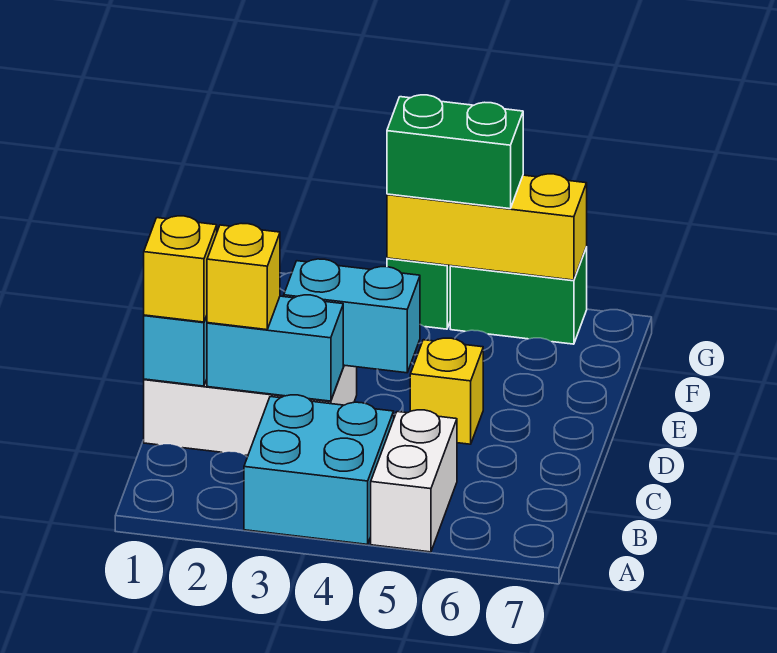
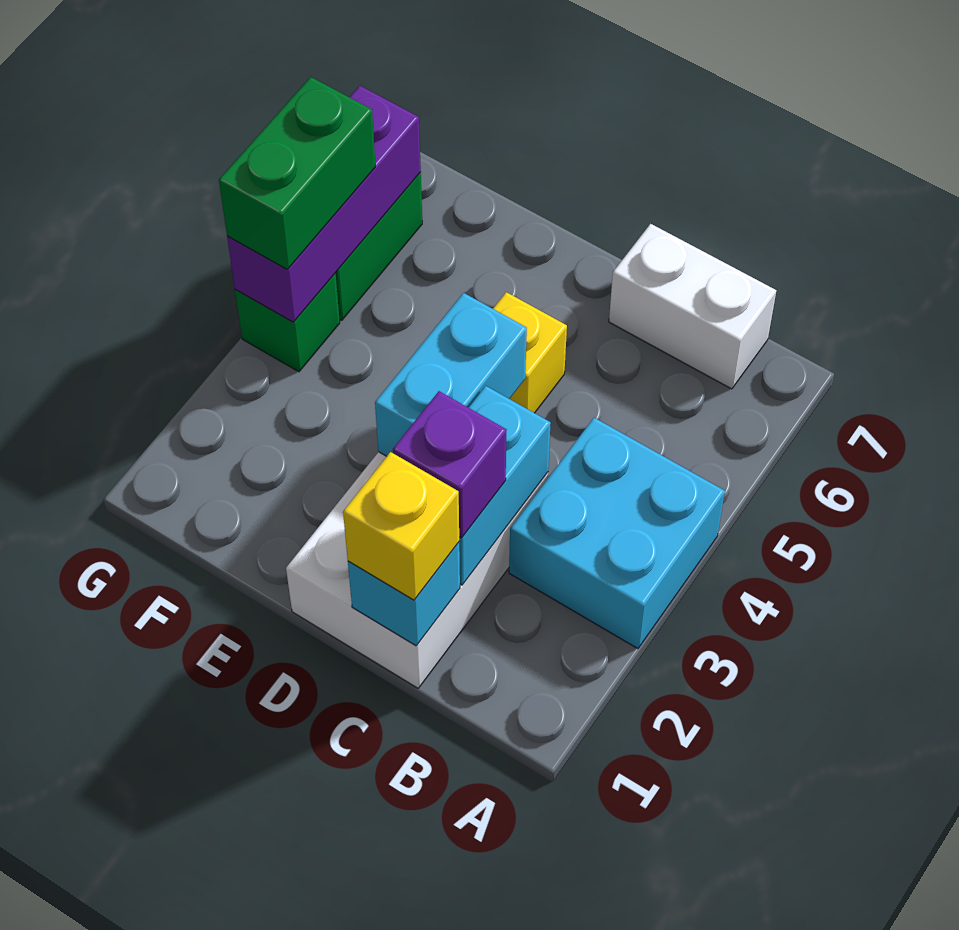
white 1x2 brick [371,410,457,552] -> white 1x2 brick moved to [609,224,776,389]
yellow 1x1 brick [207,223,280,330] -> purple 1x1 brick [393,391,507,538]
yellow 1x3 brick [387,174,587,280] -> purple 1x3 brick [227,86,421,322]

